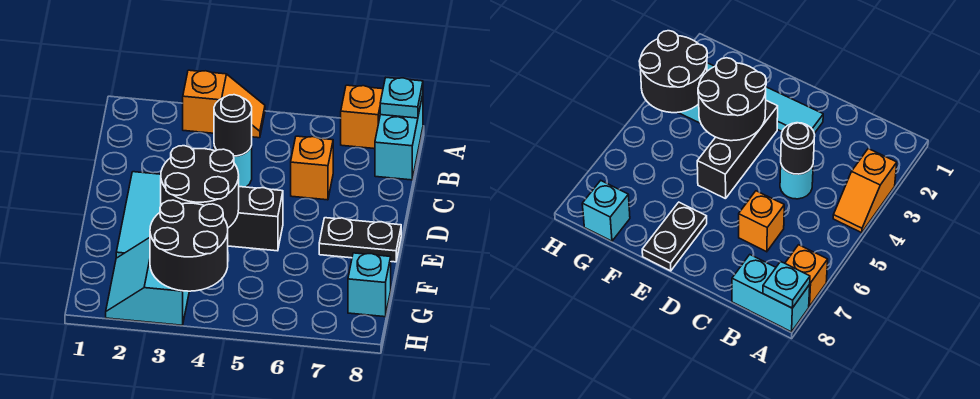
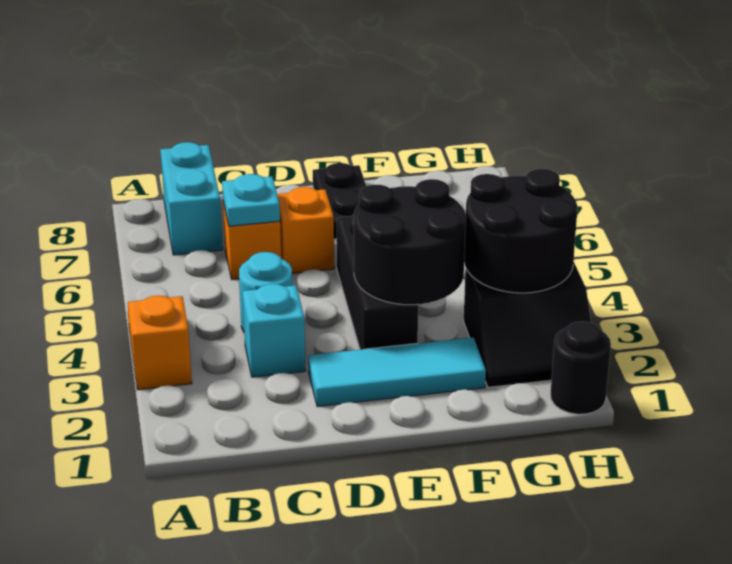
orange 1x1 brick [341,85,383,149] -> orange 1x1 brick moved to [277,187,334,273]
cyan 1x2 brick [375,95,423,180] -> cyan 1x2 brick turned to [160,142,223,255]
cyan 1x1 plate [380,78,423,118] -> cyan 1x1 plate moved to [222,174,280,226]
black 1x1 round brick [214,95,252,156] -> black 1x1 round brick moved to [550,321,611,414]
cyan 2x2 slope [106,238,189,325] -> black 2x2 slope [464,262,591,387]
cyan 1x1 brick [348,253,391,317] -> cyan 1x1 brick moved to [243,284,306,377]

